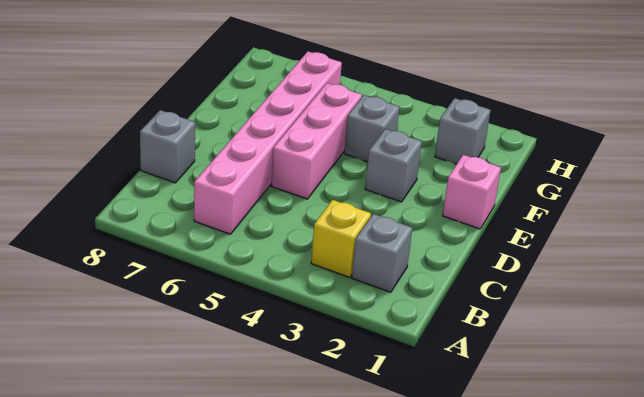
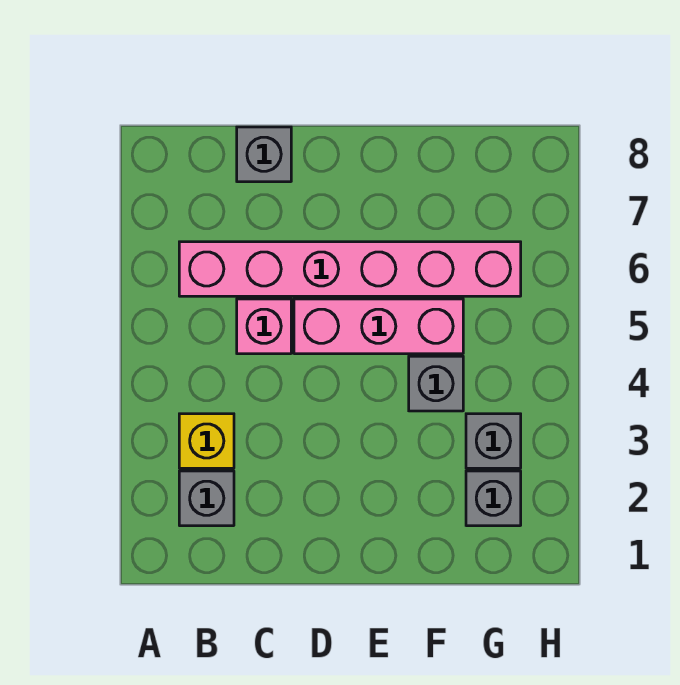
pink 1x1 brick [443,155,501,229] -> pink 1x1 brick moved to [237,299,291,354]
grey 1x1 brick [365,129,422,202] -> grey 1x1 brick moved to [466,414,521,468]

